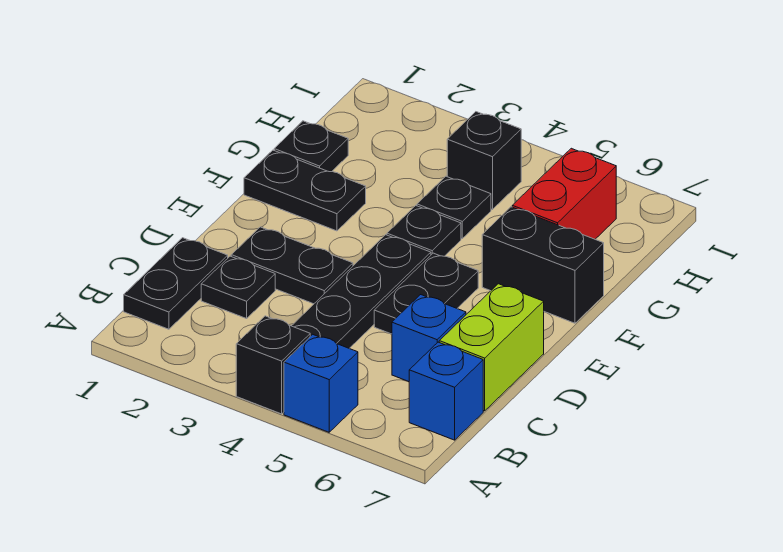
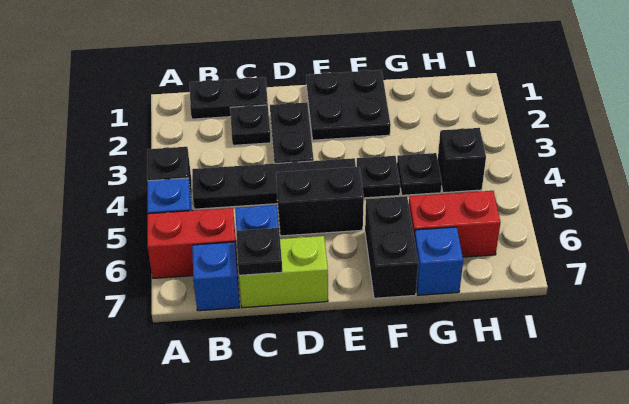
none -> red 1x2 brick [147,208,237,278]
black 1x2 plate [374,253,478,334] -> black 1x2 brick [276,167,364,236]
black 1x2 plate [244,150,366,231] -> black 2x2 plate [306,70,391,140]
black 1x1 plate [274,121,348,172] -> black 1x1 plate moved to [236,228,282,275]
none -> blue 1x1 brick [414,227,463,295]

